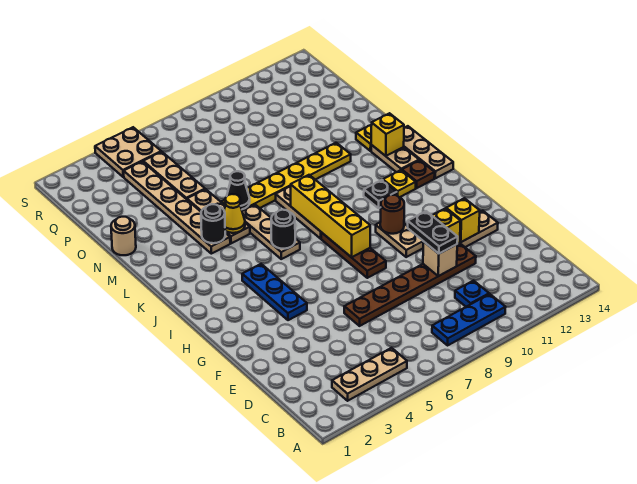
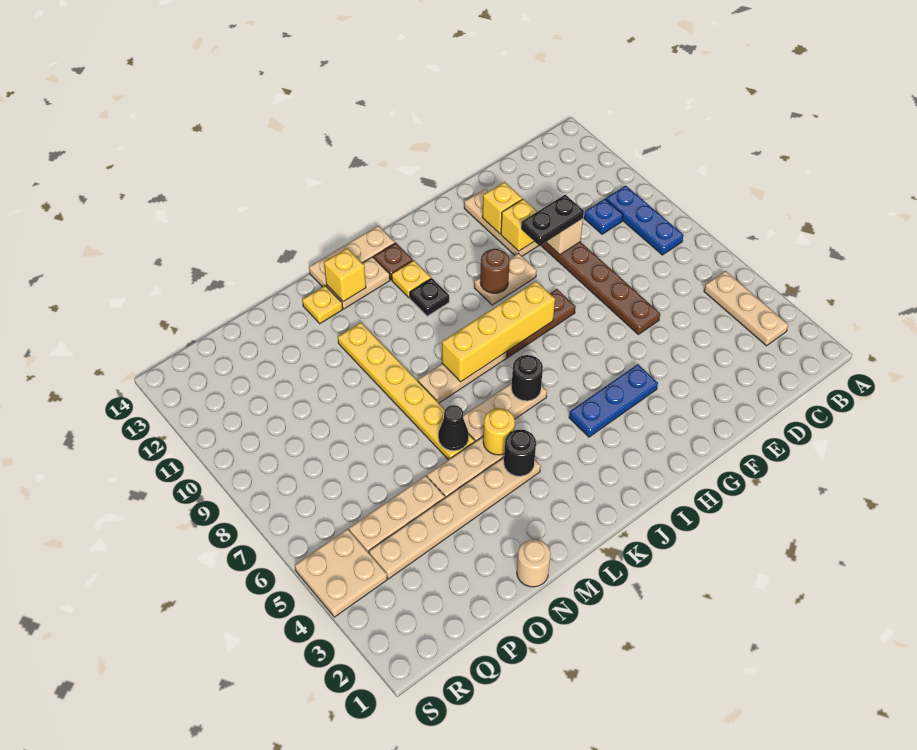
yellow 1x1 cone [224,194,245,233] -> yellow 1x1 round brick [483,408,515,455]

